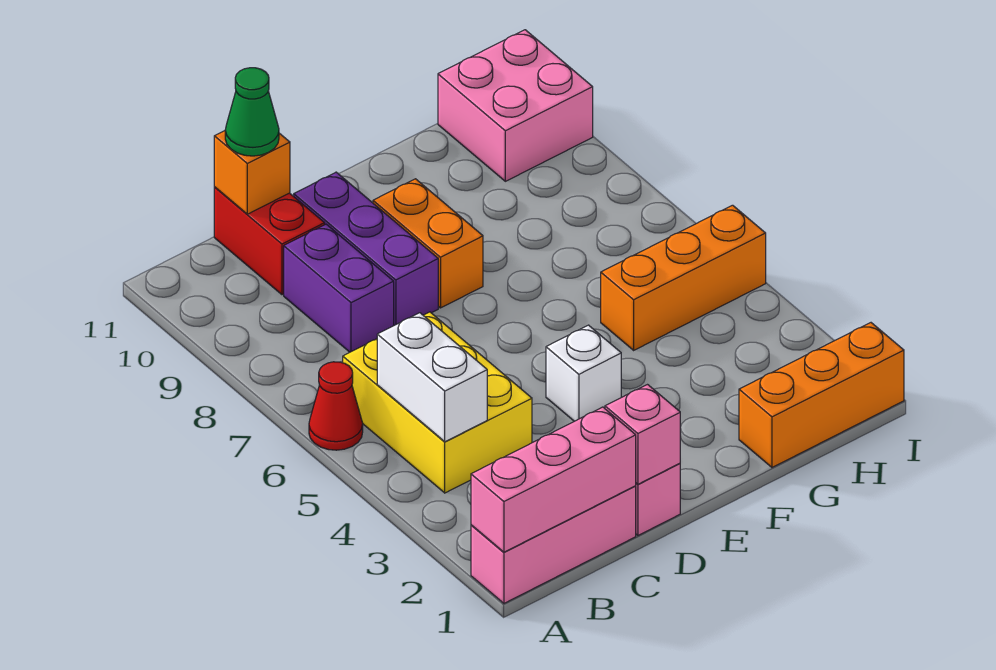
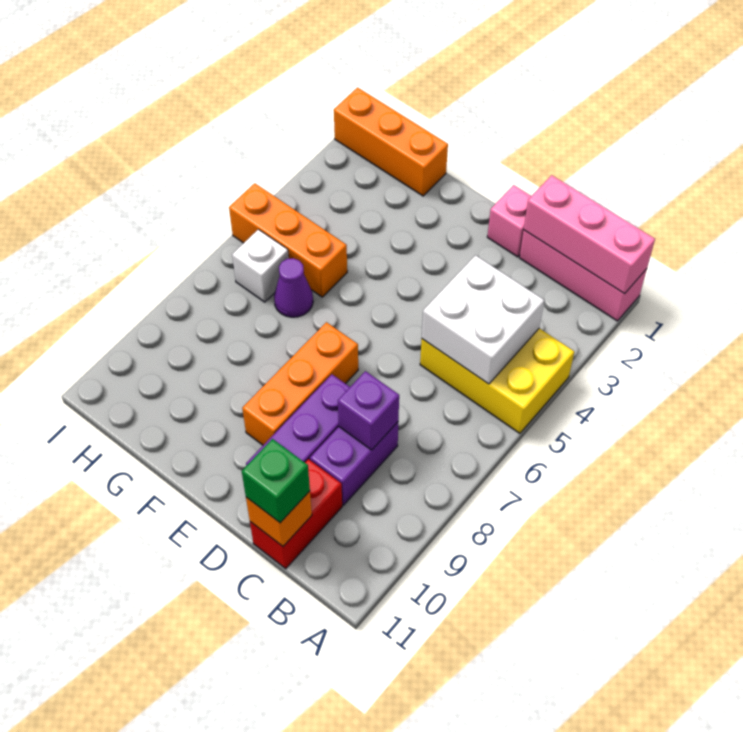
red 1x1 cone [309,362,363,450] -> none
yellow 2x3 brick [343,312,532,493] -> yellow 2x3 brick turned to [420,328,574,433]
white 1x2 brick [377,313,487,442] -> white 2x2 brick [422,255,544,384]
none -> purple 1x1 brick [338,371,399,450]
green 1x1 cone [225,68,279,156] -> green 1x1 brick [242,439,310,523]
pink 1x1 brick [605,385,680,484] -> none
white 1x1 brick [546,325,621,421] -> white 1x1 brick moved to [232,229,289,302]
orange 1x2 brick [373,179,483,308] -> orange 1x3 brick [242,322,358,445]
none -> purple 1x1 cone [274,258,313,317]
pink 2x2 brick [438,30,593,181] -> none

